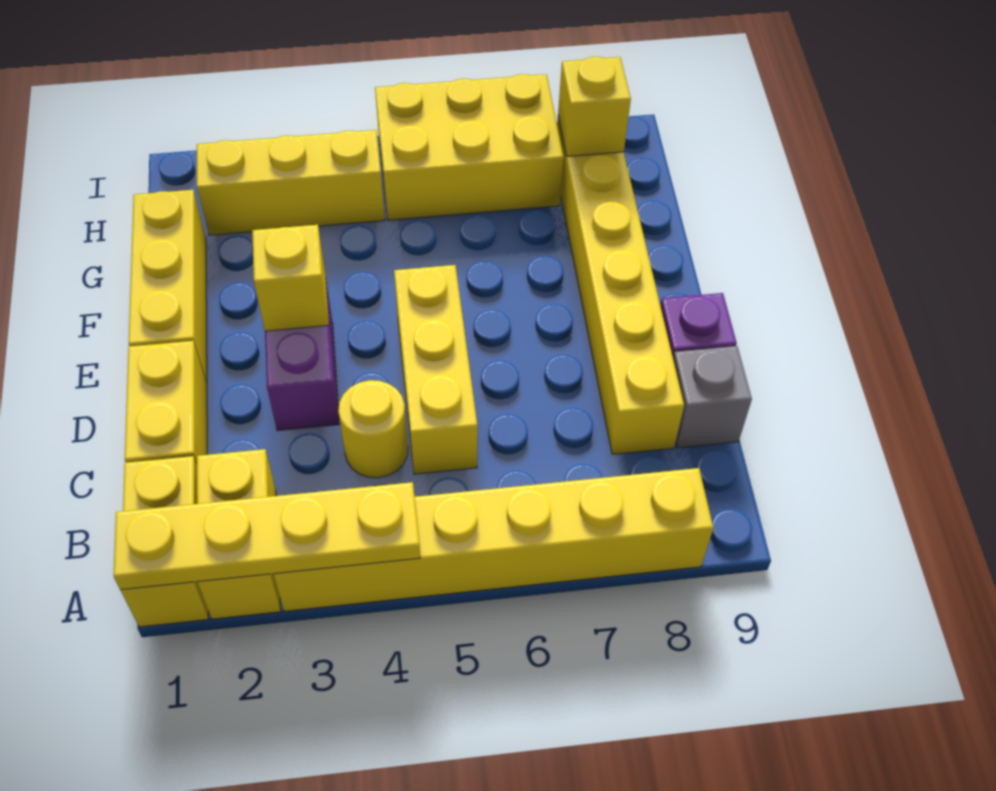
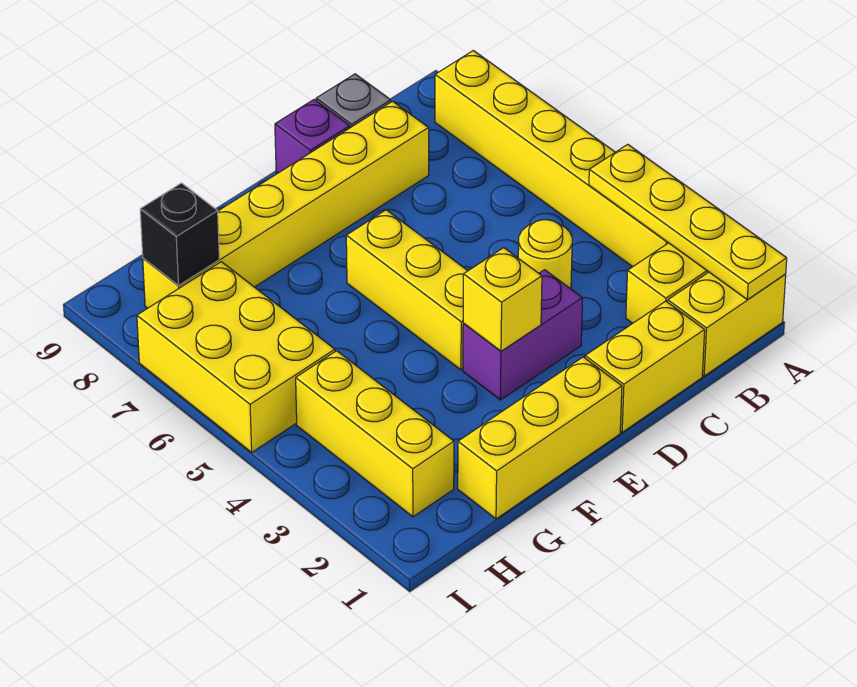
yellow 1x3 brick [394,265,478,474] -> yellow 1x3 brick turned to [346,210,468,370]
yellow 1x1 brick [558,57,631,157] -> black 1x1 brick [140,183,219,285]

